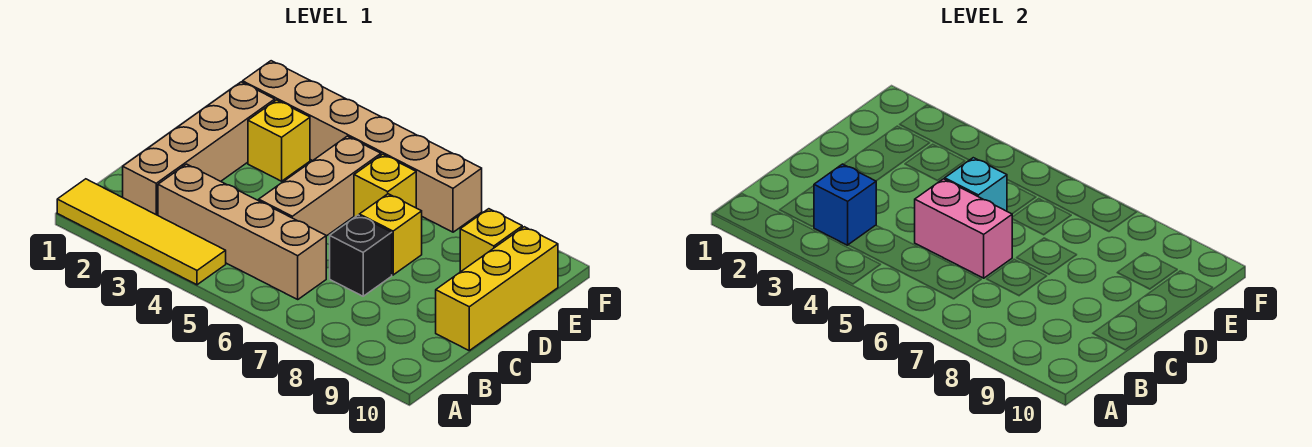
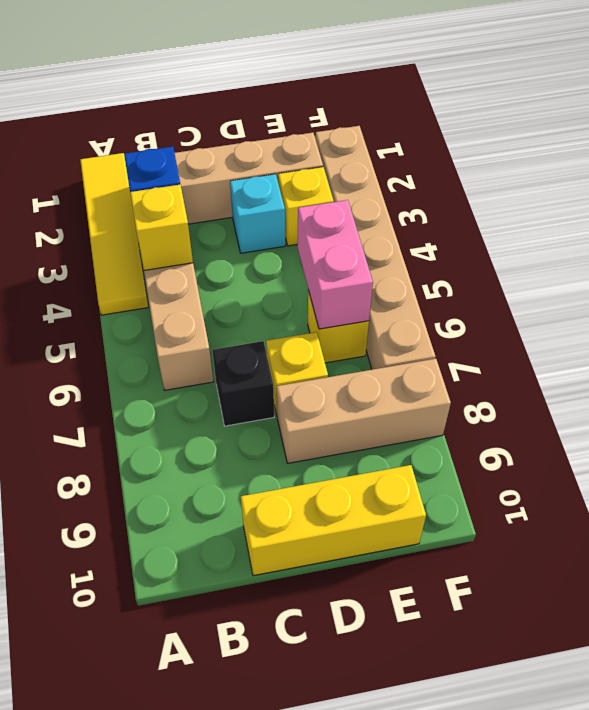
tan 1x3 brick [259,136,381,236] -> tan 1x3 brick moved to [277,359,451,463]
pink 1x2 brick [915,179,1012,278] -> pink 1x2 brick moved to [298,200,373,329]
cyan 1x1 brick [945,158,1007,211] -> cyan 1x1 brick moved to [230,174,285,253]
yellow 1x1 brick [460,209,522,272] -> yellow 1x1 brick moved to [130,185,193,270]

